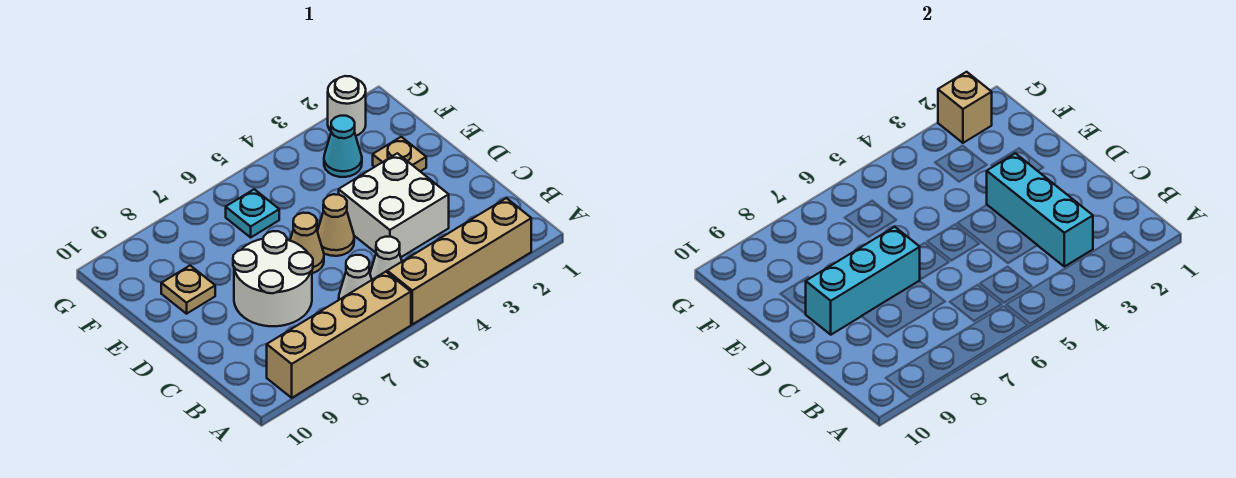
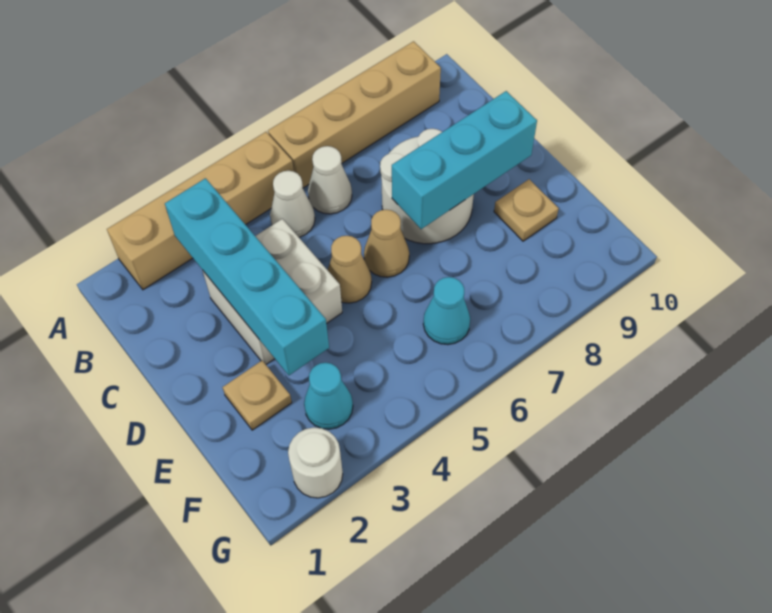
cyan 1x3 brick [987,153,1093,267] -> cyan 1x4 brick [165,178,329,375]
cyan 1x1 plate [226,189,279,237] -> cyan 1x1 cone [423,277,470,345]
tan 1x1 brick [938,72,992,143] -> none

